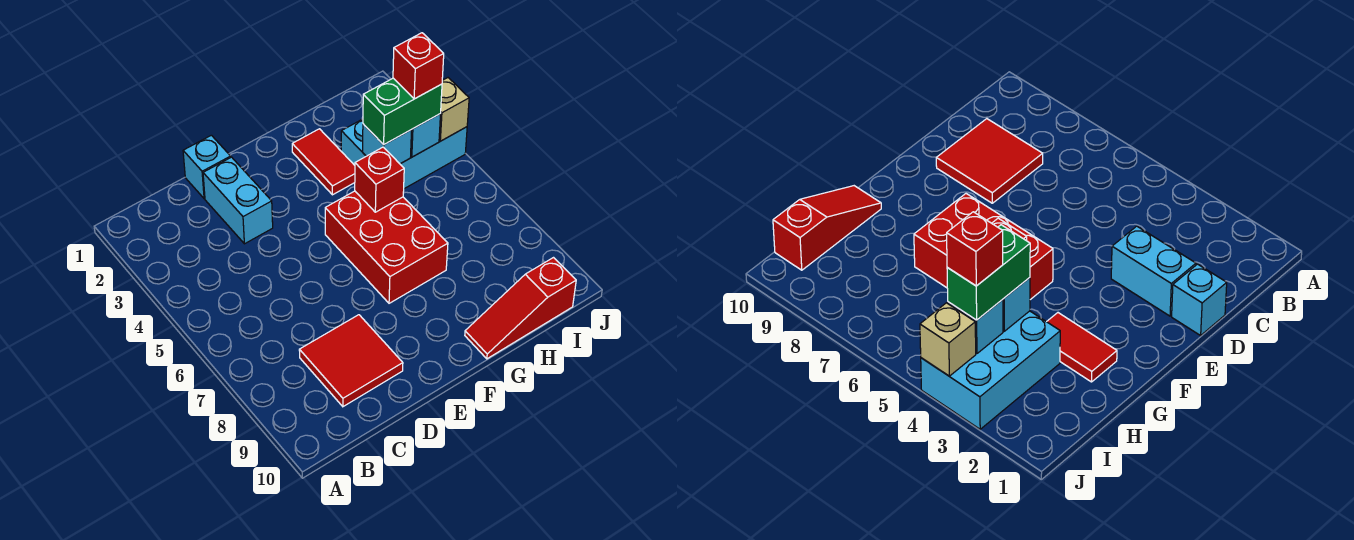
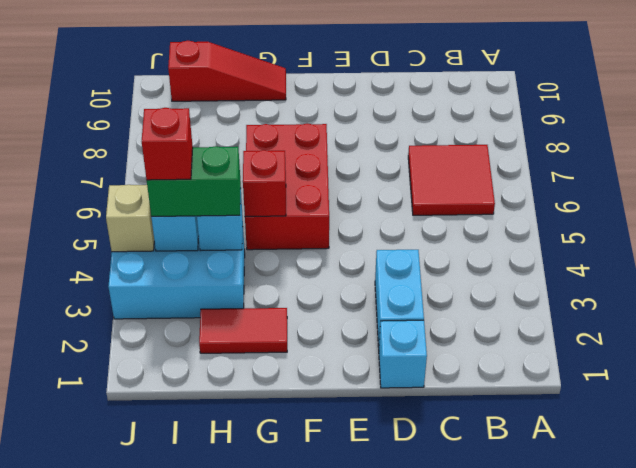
red 2x2 tile [299,315,403,407] -> red 2x2 tile moved to [408,145,495,215]
red 1x2 tile [292,129,355,195] -> red 1x2 tile turned to [199,308,287,353]

